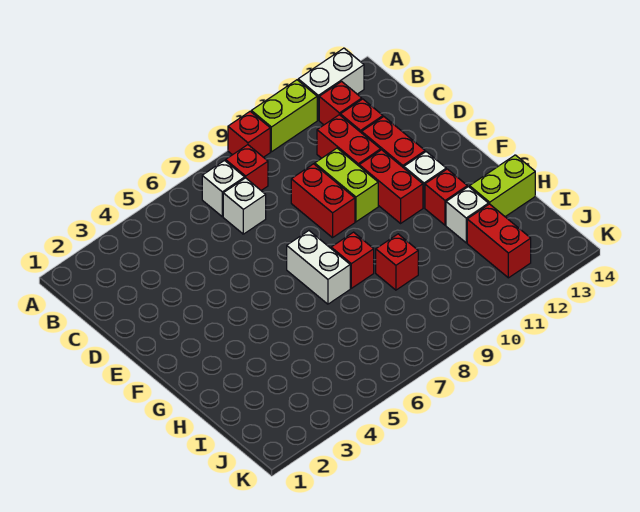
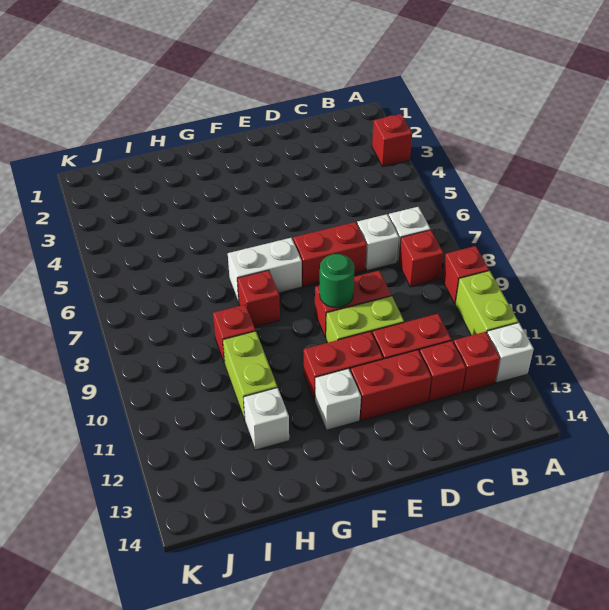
white 1x2 brick [298,48,364,120] -> white 1x1 brick [487,323,534,383]
none -> green 1x1 round brick [319,254,355,308]
red 1x1 brick [425,169,467,225] -> red 1x1 brick moved to [372,114,412,167]
lime 1x2 brick [470,155,535,217] -> lime 1x2 brick moved to [223,331,277,420]
red 1x2 brick [467,204,531,278] -> red 1x2 brick moved to [293,222,367,287]

